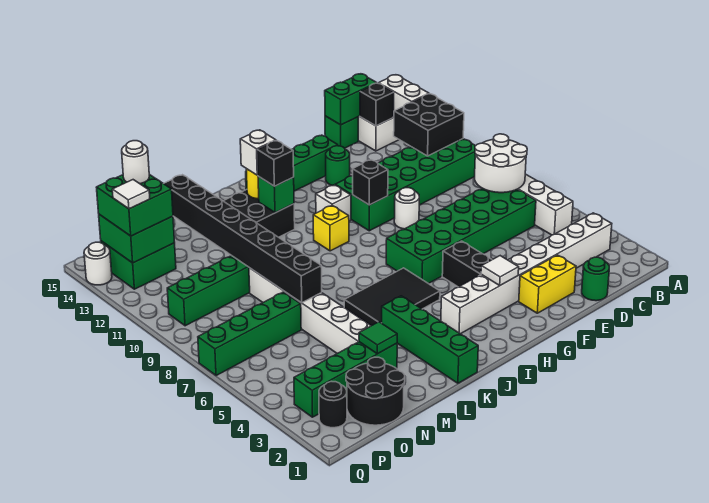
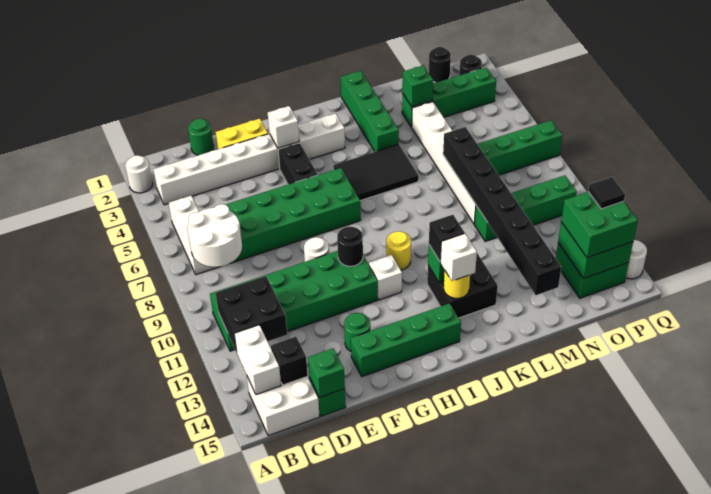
green 1x2 brick [325,74,376,125] -> green 1x1 brick [308,349,345,397]
white 1x1 tile [481,256,519,285] -> white 1x1 brick [268,106,299,148]
black 1x1 brick [353,160,388,205] -> black 1x1 round brick [337,227,363,266]
yellow 1x1 brick [313,205,349,251] -> yellow 1x1 round brick [386,231,411,270]
green 1x1 tile [359,322,397,354] -> green 1x1 brick [402,66,433,107]
black 2x2 round brick [346,357,405,425] -> black 1x1 round brick [429,47,451,82]
white 1x1 round brick [122,141,149,184] -> white 1x1 round brick moved to [125,155,153,193]
white 1x1 tile [112,180,150,209] -> black 1x1 tile [588,177,625,209]

